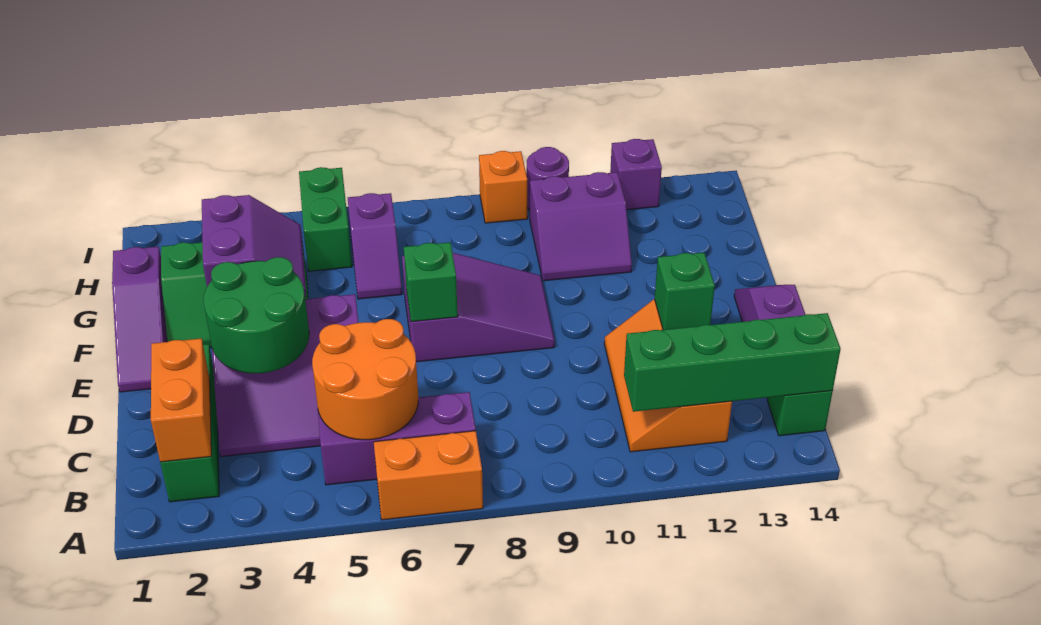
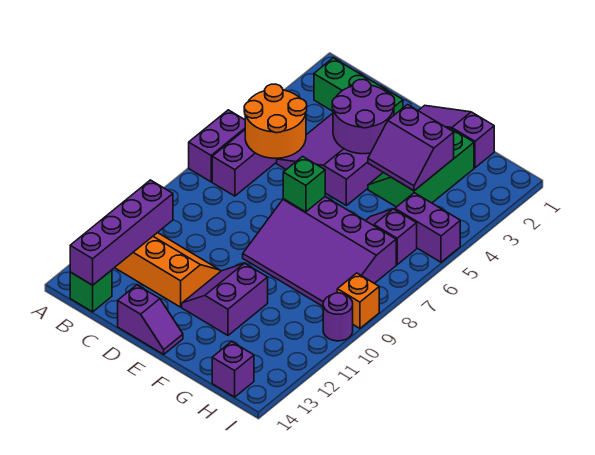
orange 1x2 brick [374,431,483,520] -> purple 1x2 brick [189,110,245,182]
orange 1x2 brick [151,338,211,462] -> none
green 1x4 brick [624,313,841,412] -> purple 1x4 brick [70,180,173,285]
green 2x2 round brick [204,257,309,374] -> purple 2x2 round brick [332,79,395,154]
green 1x1 brick [655,253,715,330] -> none
purple 2x3 slope [402,253,555,362] -> purple 3x4 slope [243,197,396,306]
purple 2x2 slope [530,172,632,281] -> purple 2x2 slope moved to [182,263,268,335]
green 1x2 brick [299,167,352,271] -> purple 1x2 brick [395,193,460,262]
purple 1x1 brick [610,139,662,210] -> purple 1x1 brick moved to [212,342,254,397]

